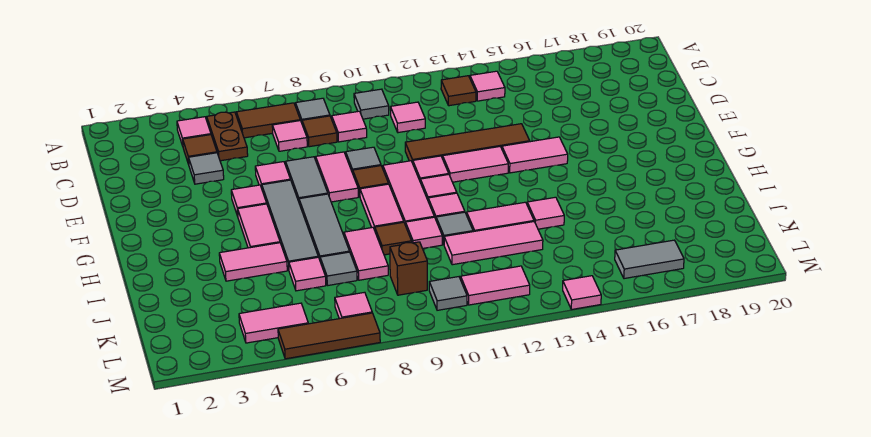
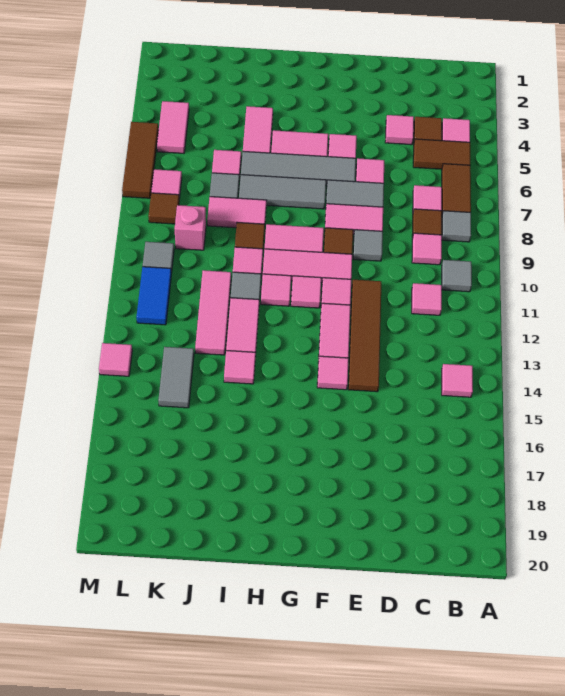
brown 1x2 plate [207,112,248,161] -> brown 1x2 tile [413,139,470,169]
brown 1x1 tile [441,76,476,106] -> brown 1x1 tile moved to [148,193,179,224]
grey 1x1 tile [189,153,224,184] -> pink 1x1 tile [385,115,414,145]
pink 1x2 tile [502,137,568,173] -> pink 1x1 tile [317,356,349,390]
brown 1x1 brick [390,242,427,295] -> pink 1x1 brick [175,205,206,250]
pink 1x2 tile [461,266,530,305] -> blue 1x2 tile [136,267,171,325]
grey 1x2 tile [615,240,684,279] -> grey 1x2 tile moved to [158,347,194,408]

